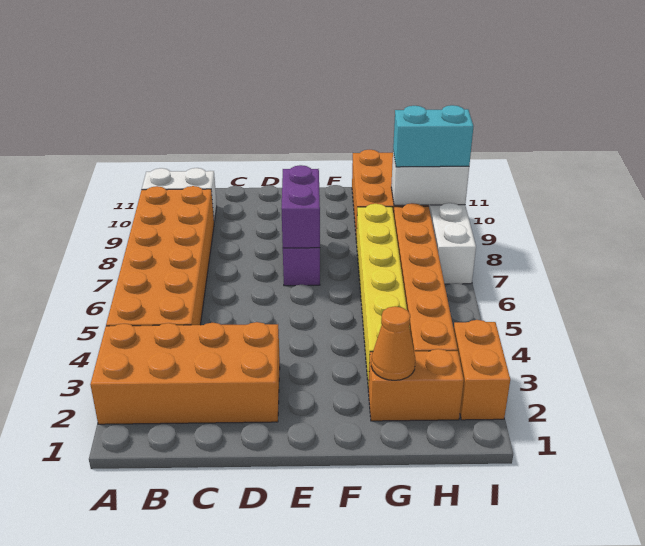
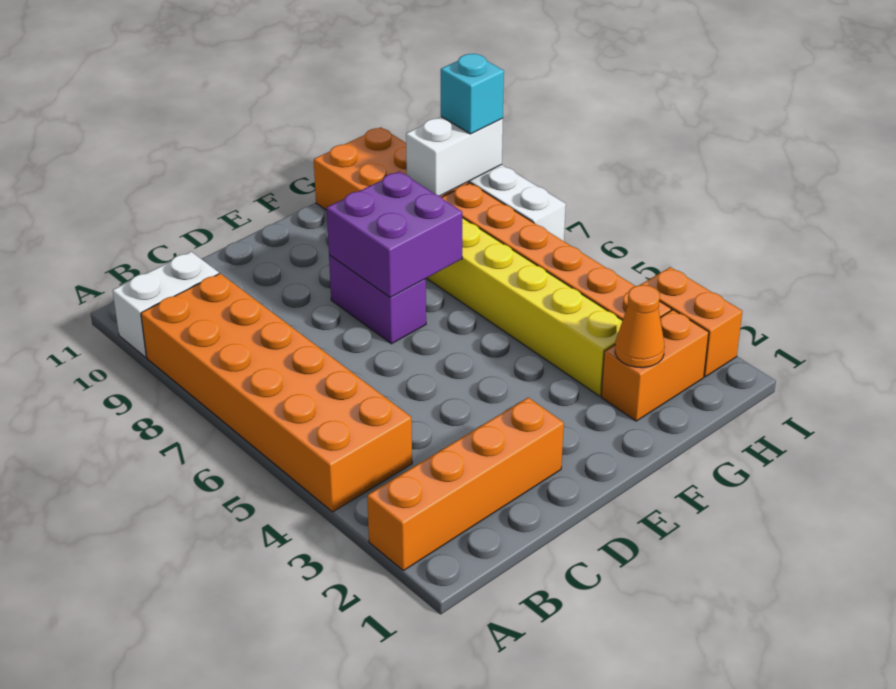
orange 2x4 brick [90,322,280,424] -> orange 1x4 brick [367,398,564,571]
purple 1x2 brick [281,165,320,248] -> purple 2x2 brick [327,171,462,298]
cyan 1x2 brick [393,105,474,167] -> cyan 1x1 brick [441,54,504,134]

